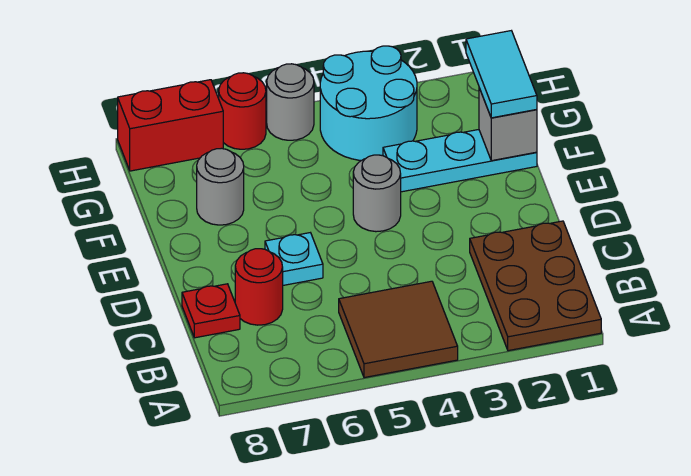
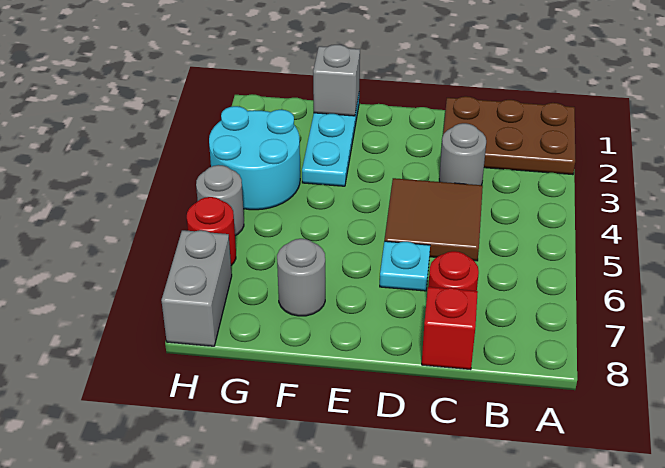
brown 2x2 tile [339,281,458,378] -> brown 2x2 tile moved to [385,178,483,261]
red 1x1 plate [182,284,240,338] -> red 1x1 brick [422,287,478,370]
grey 1x1 round brick [353,155,401,232] -> grey 1x1 round brick moved to [439,123,486,185]
cyan 1x2 tile [466,31,537,118] -> none
red 1x2 brick [118,80,223,171] -> grey 1x2 brick [161,230,232,346]

